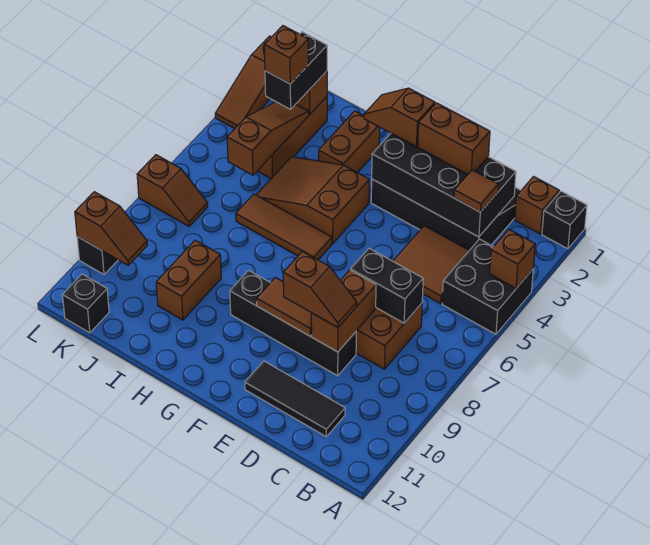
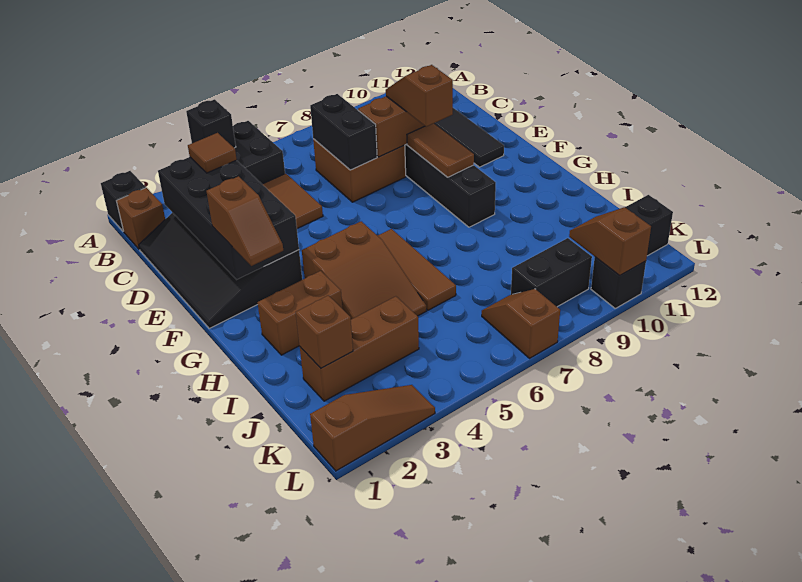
brown 1x1 brick [490,230,535,288] -> black 1x1 brick [186,99,236,148]
brown 1x2 brick [418,103,490,174] -> none
brown 1x2 brick [156,240,221,320] -> none
black 1x2 brick [265,32,327,109] -> black 1x2 brick moved to [511,238,592,307]
brown 1x3 slope [227,102,309,175] -> none
brown 1x1 brick [264,26,308,84] -> none

